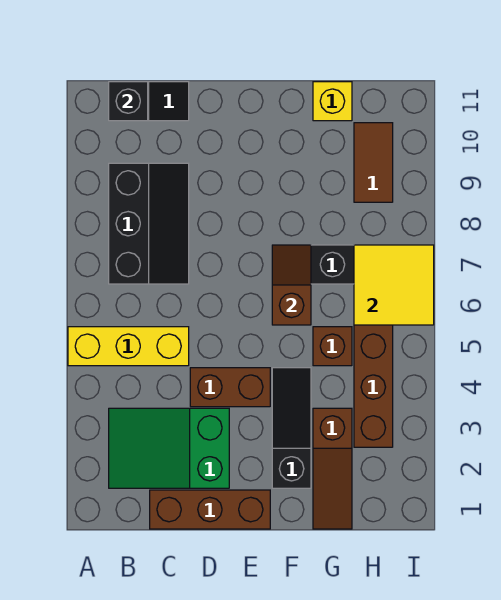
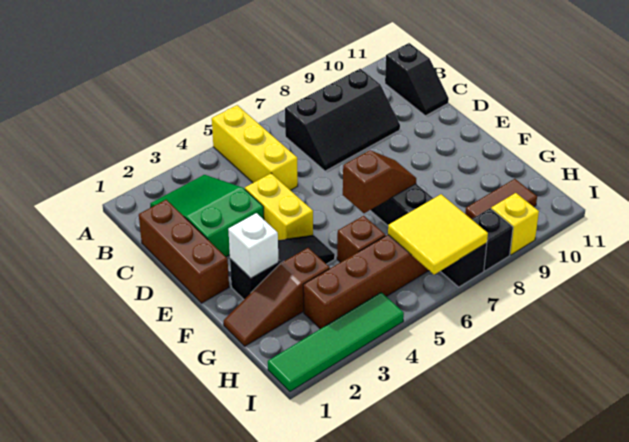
black 1x1 brick [109,82,148,121] -> black 1x1 brick moved to [472,208,513,271]
brown 1x2 brick [190,368,270,407] -> yellow 1x2 brick [245,173,313,240]
none -> white 1x1 brick [228,213,278,278]
yellow 1x1 brick [313,82,352,121] -> yellow 1x1 brick moved to [491,193,539,255]
none -> green 1x4 tile [268,292,404,392]

